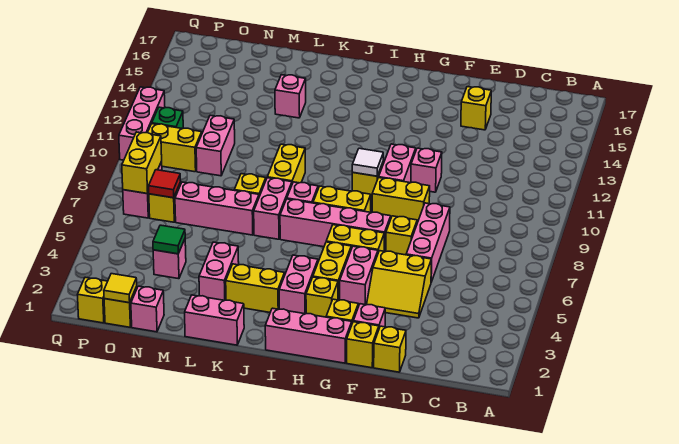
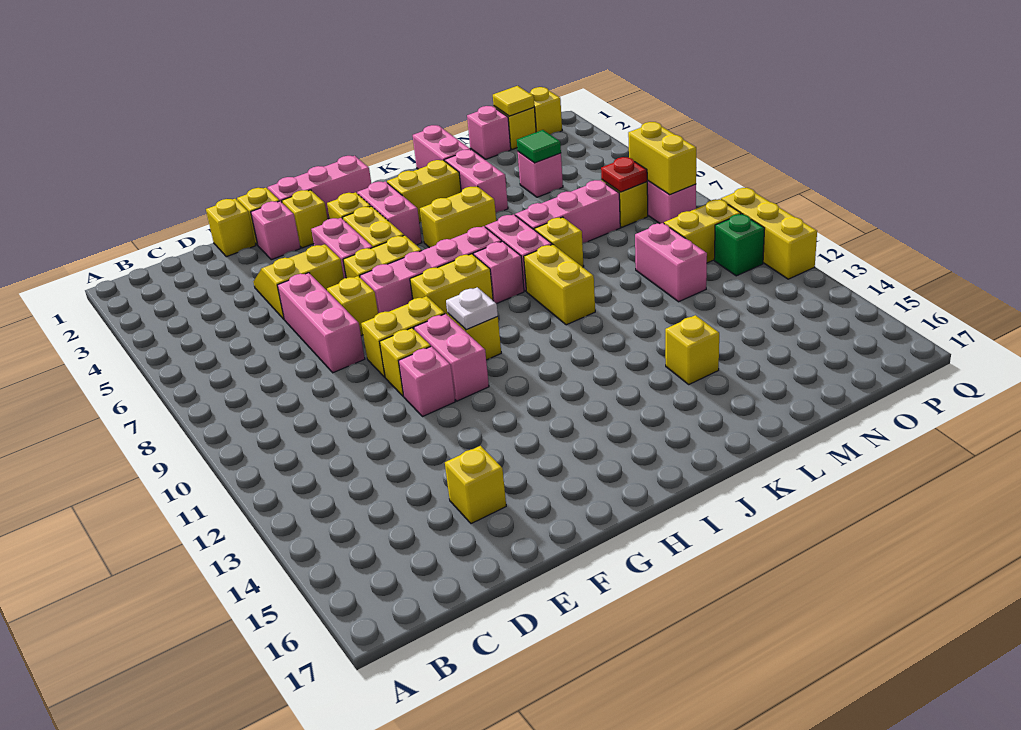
none -> yellow 1x1 brick [380,328,431,396]
white 1x1 tile [352,148,383,176] -> white 1x1 plate [446,287,498,330]
none -> yellow 1x2 brick [420,186,496,248]
pink 1x2 brick [185,295,244,345] -> pink 1x2 brick turned to [413,125,471,169]
pink 1x1 brick [275,75,306,118] -> yellow 1x1 brick [665,315,719,384]
red 1x1 tile [149,170,181,198] -> red 1x1 plate [601,157,648,192]
pink 1x3 brick [119,87,165,160] -> yellow 1x3 brick [721,188,817,279]

